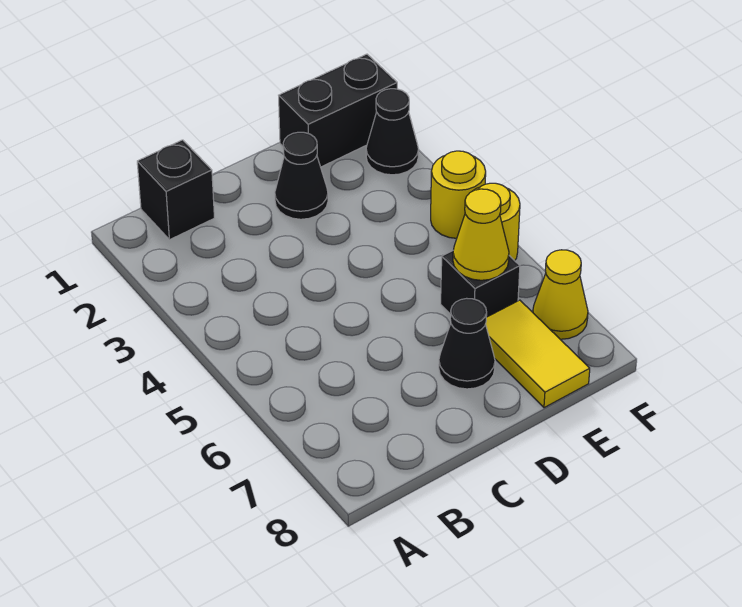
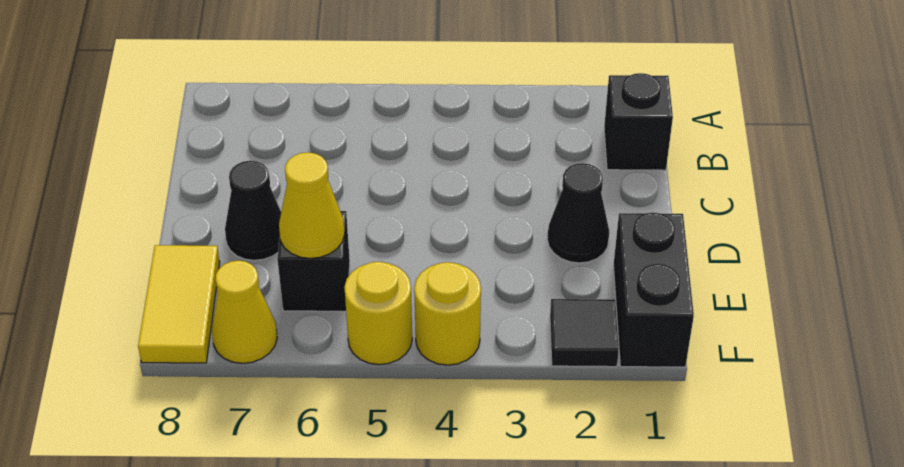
yellow 1x2 tile [486,300,590,408] -> yellow 1x2 tile turned to [138,245,220,363]
black 1x1 cone [366,89,419,175] -> black 1x1 tile [550,299,619,367]

